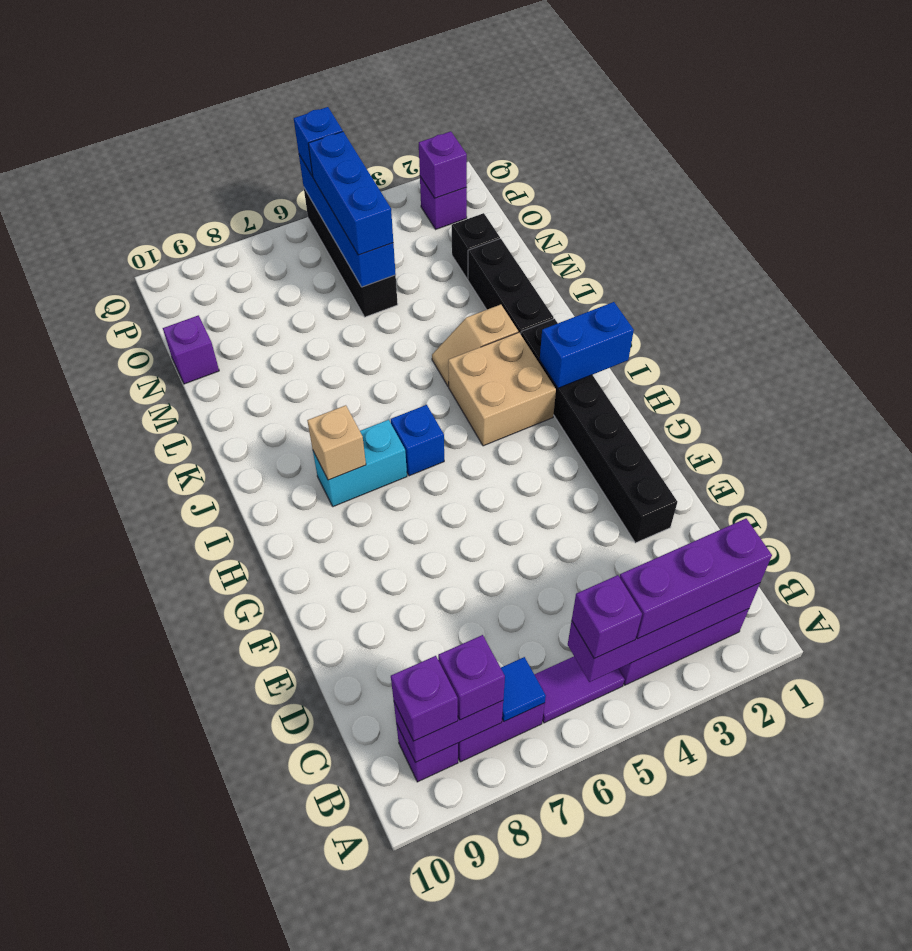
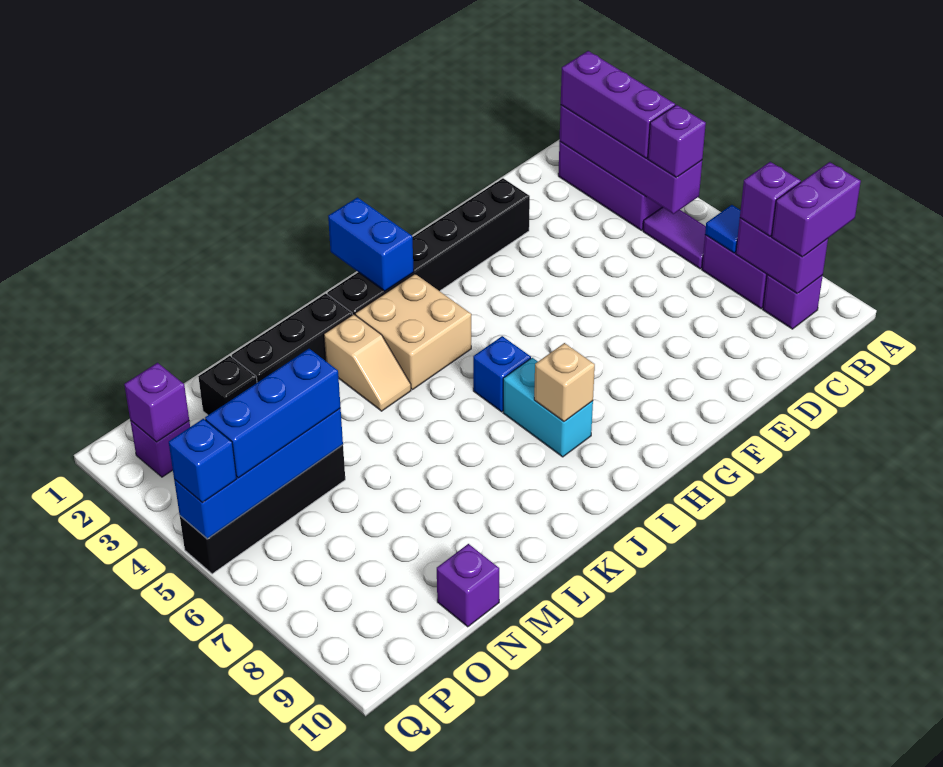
purple 1x1 brick [391,656,458,741] -> purple 1x2 brick [772,162,861,257]

